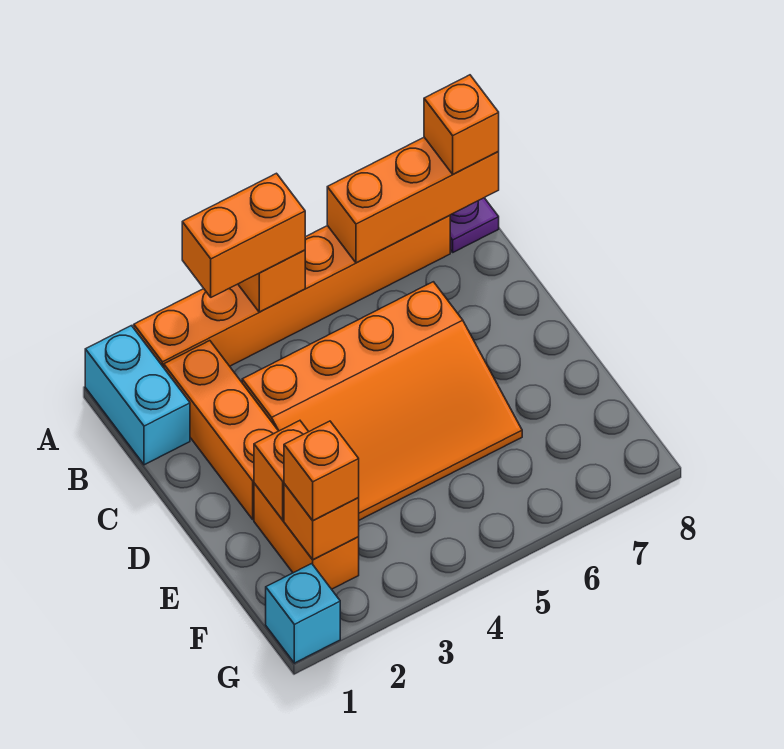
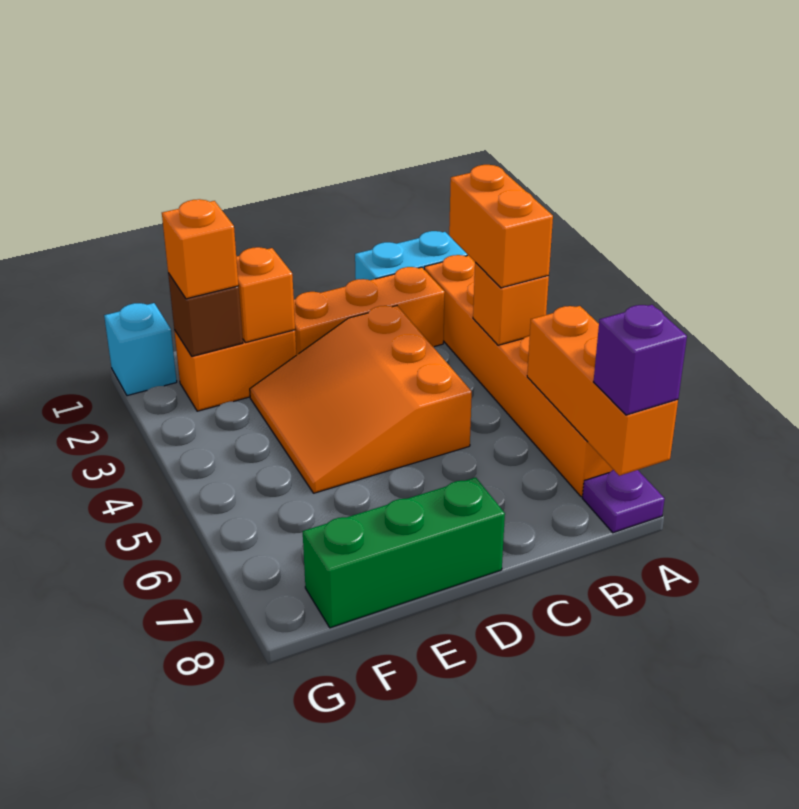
orange 1x1 brick [424,75,499,174] -> purple 1x1 brick [594,305,687,415]
orange 3x4 slope [242,282,522,520] -> orange 3x3 slope [250,306,472,493]
none -> green 1x3 brick [303,477,505,628]
orange 1x1 brick [284,484,359,560] -> brown 1x1 brick [168,273,243,357]

